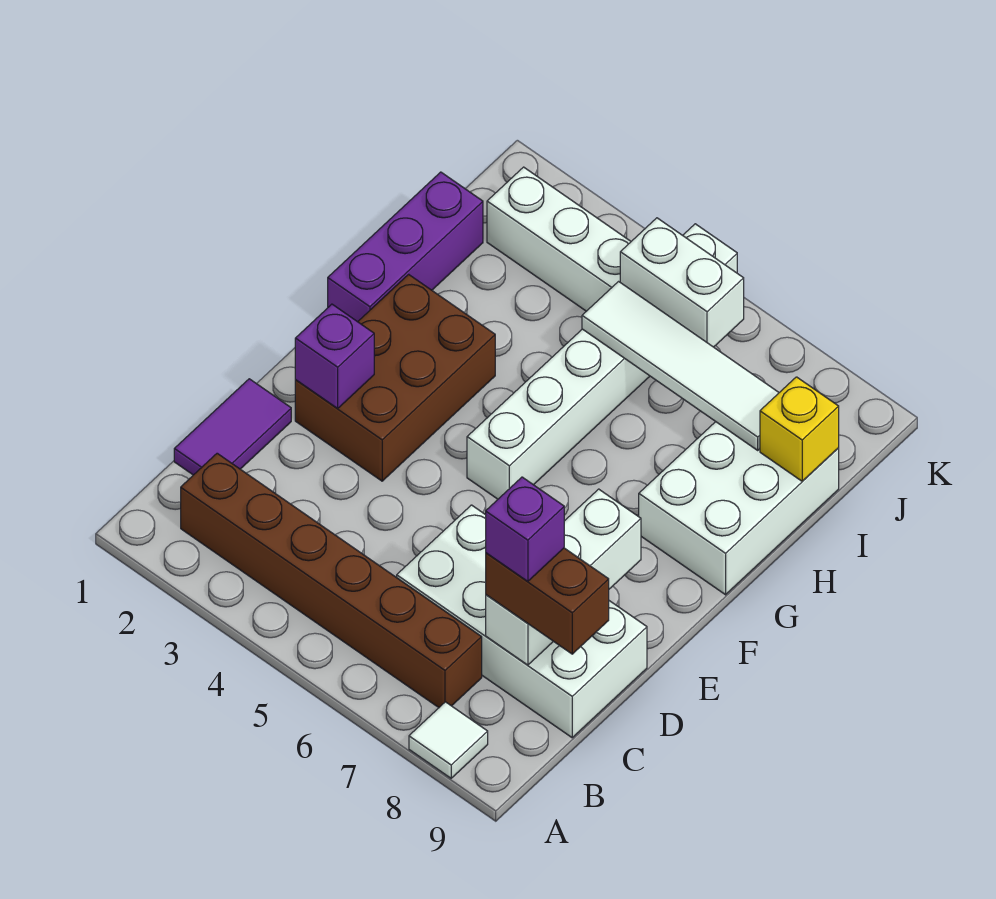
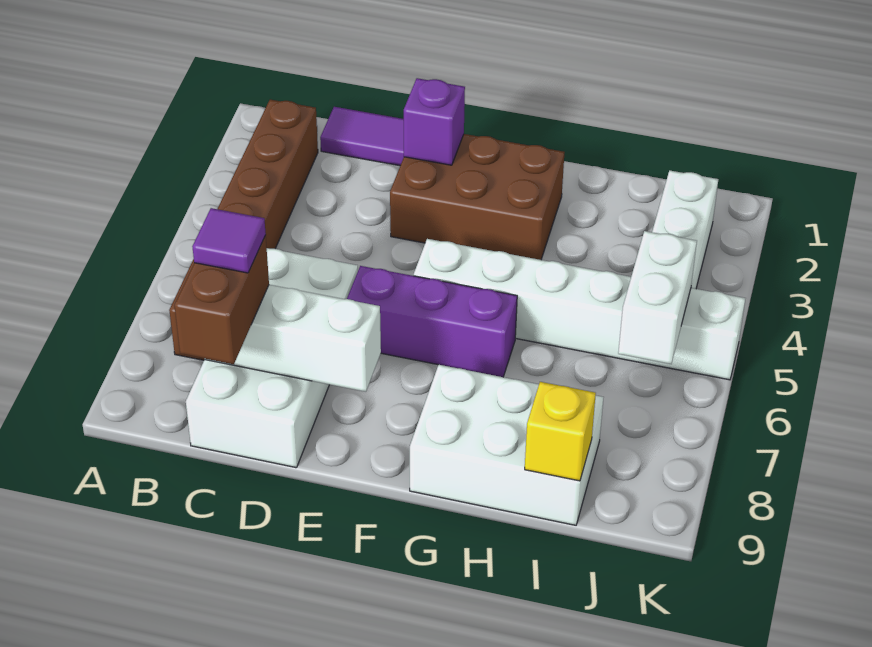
white 1x1 tile [409,702,488,778] -> none
purple 1x1 brick [485,477,564,581] -> purple 1x1 tile [192,208,266,273]
purple 1x3 brick [328,172,483,322] -> purple 1x3 brick moved to [347,266,517,377]
white 1x4 tile [582,282,779,450] -> none

